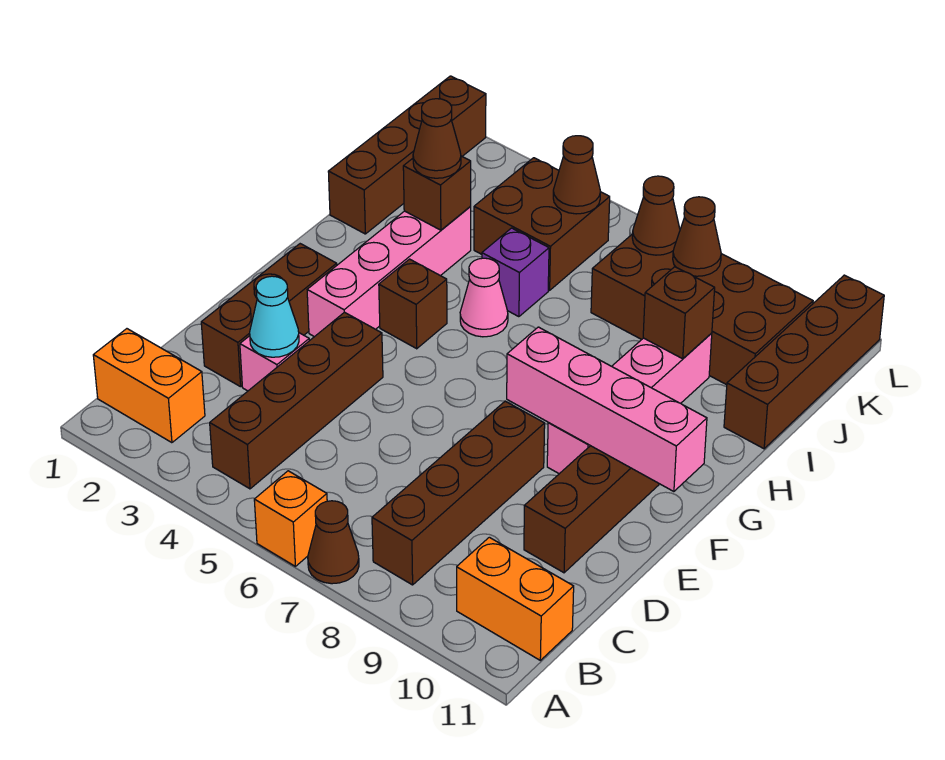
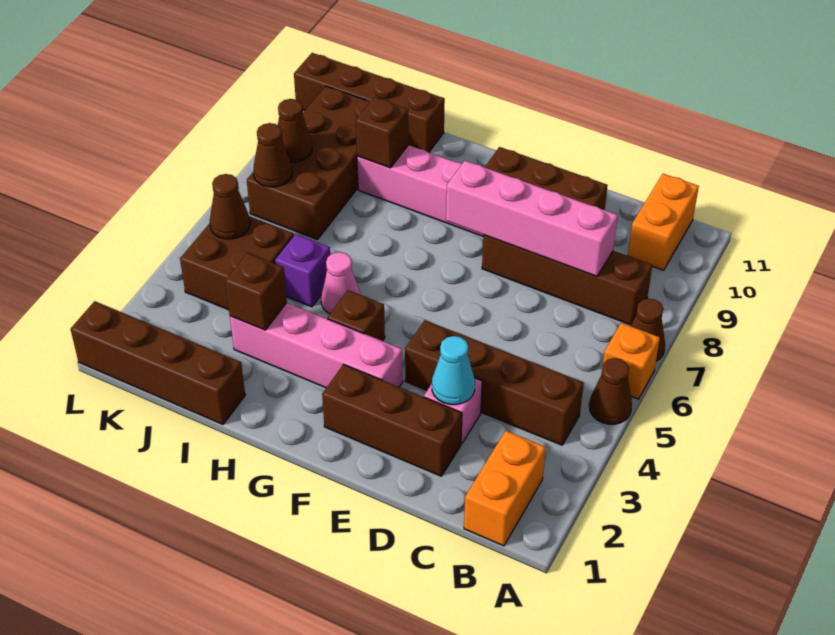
pink 1x4 brick [507,327,707,492] -> pink 1x4 brick turned to [446,161,618,276]
brown 1x1 cone [413,99,461,178] -> brown 1x1 cone moved to [589,358,632,424]

